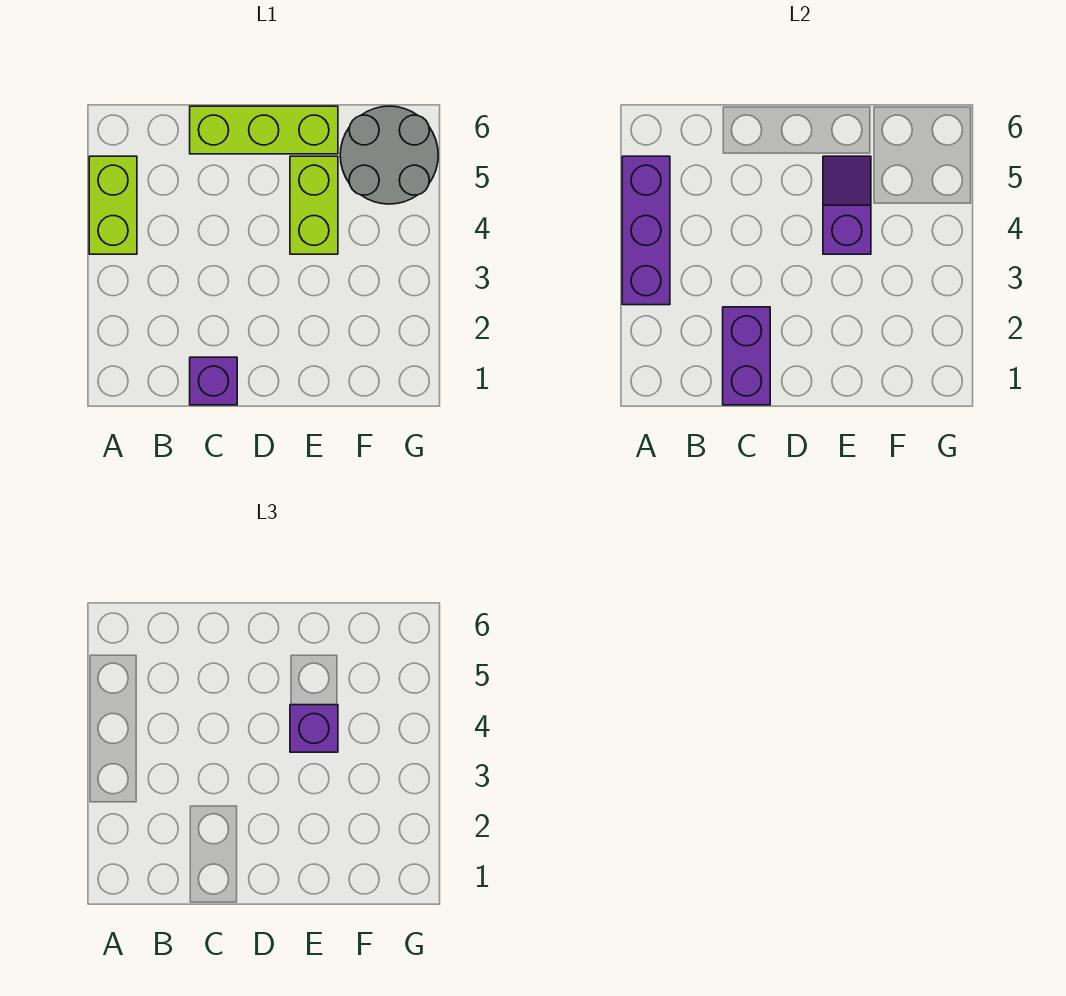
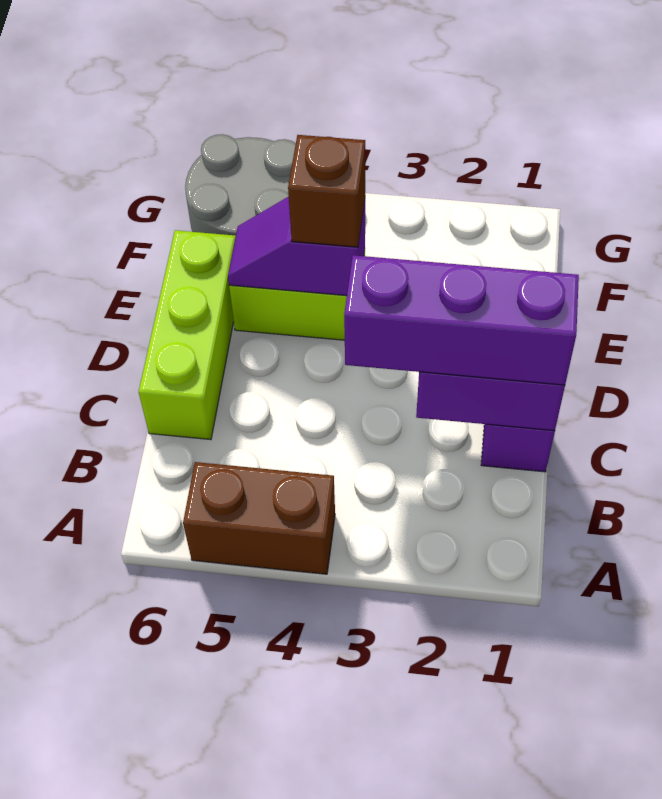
purple 1x3 brick [622,156,670,305] -> purple 1x3 brick moved to [344,255,579,385]
lime 1x2 brick [89,156,137,254] -> brown 1x2 brick [183,462,335,574]
purple 1x1 brick [290,705,338,752] -> brown 1x1 brick [288,135,365,247]

